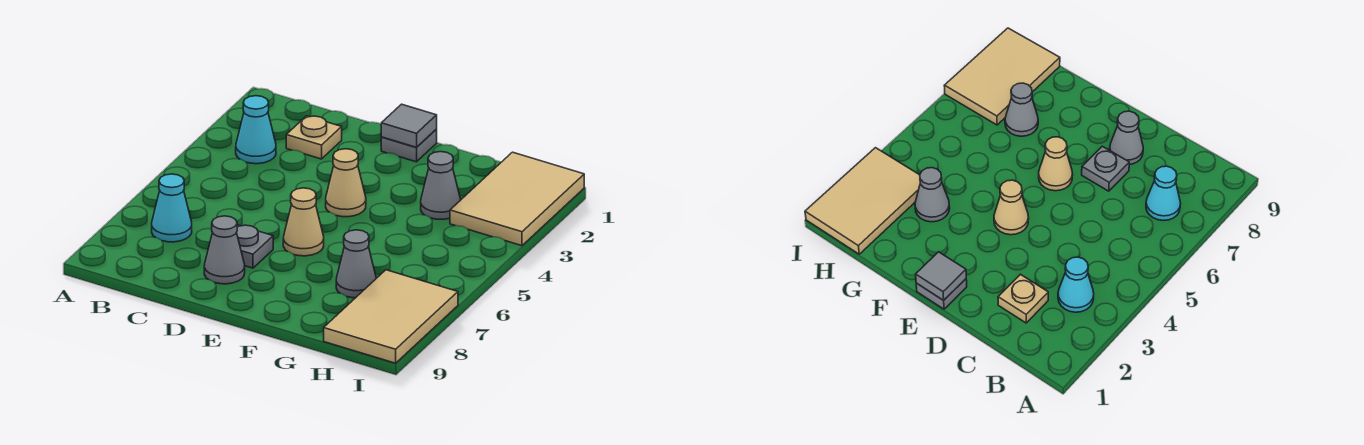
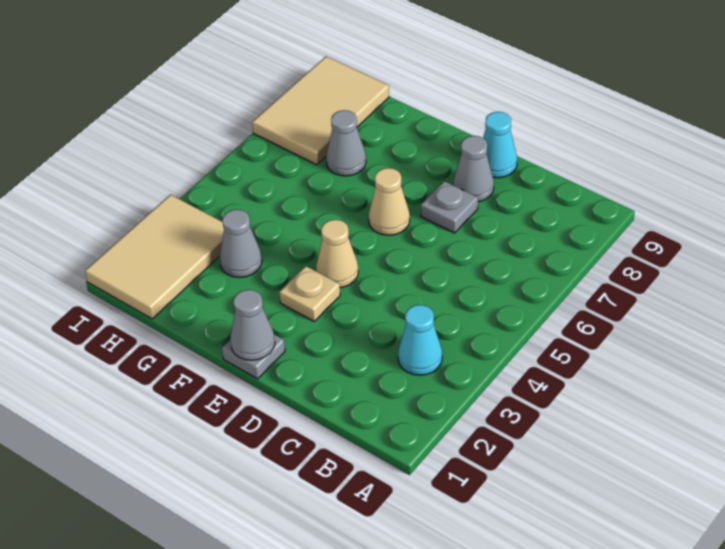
cyan 1x1 cone [152,174,192,242] -> cyan 1x1 cone moved to [483,112,517,178]
tan 1x1 plate [286,116,342,159] -> tan 1x1 plate moved to [279,266,340,321]
grey 1x1 tile [381,104,437,147] -> grey 1x1 cone [230,290,275,360]

